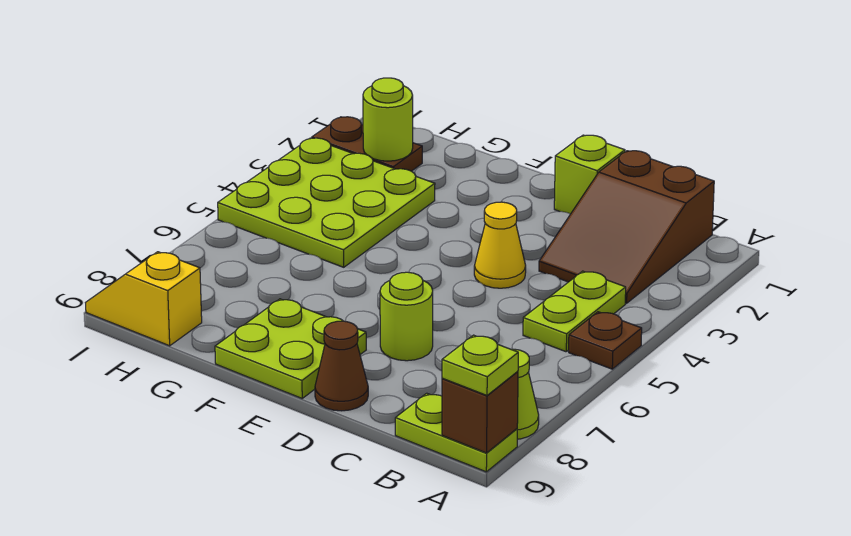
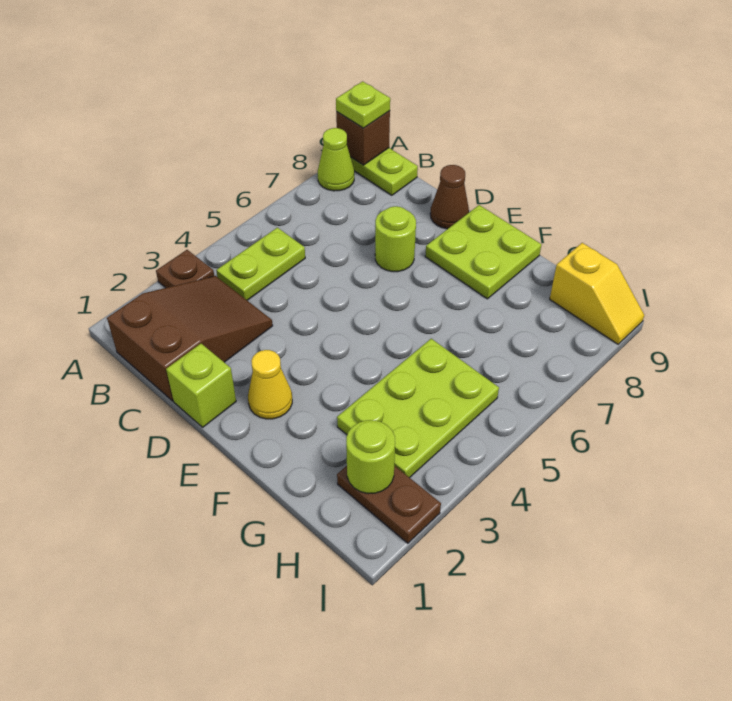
brown 1x1 plate [569,312,642,369] -> brown 1x1 plate moved to [156,250,214,288]
yellow 1x1 cone [474,202,526,288] -> yellow 1x1 cone moved to [248,350,292,419]
lime 3x3 plate [218,138,435,267] -> lime 2x3 plate [337,339,499,478]

